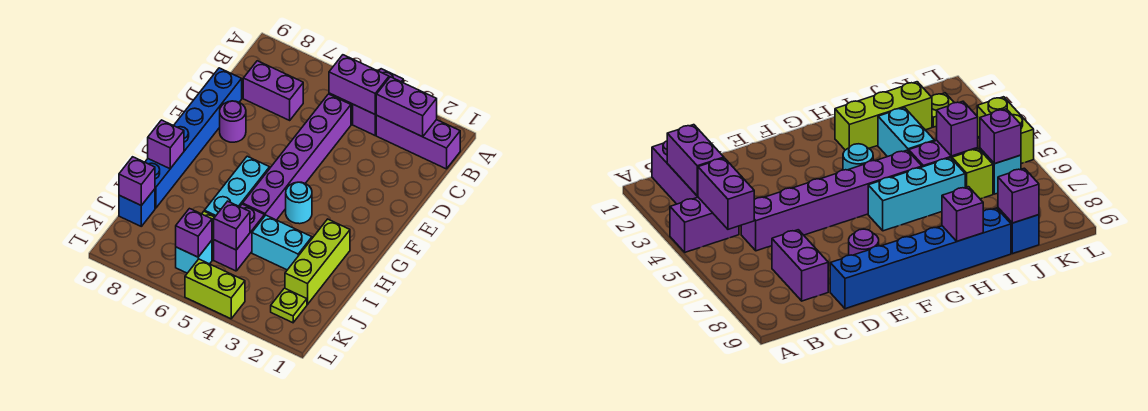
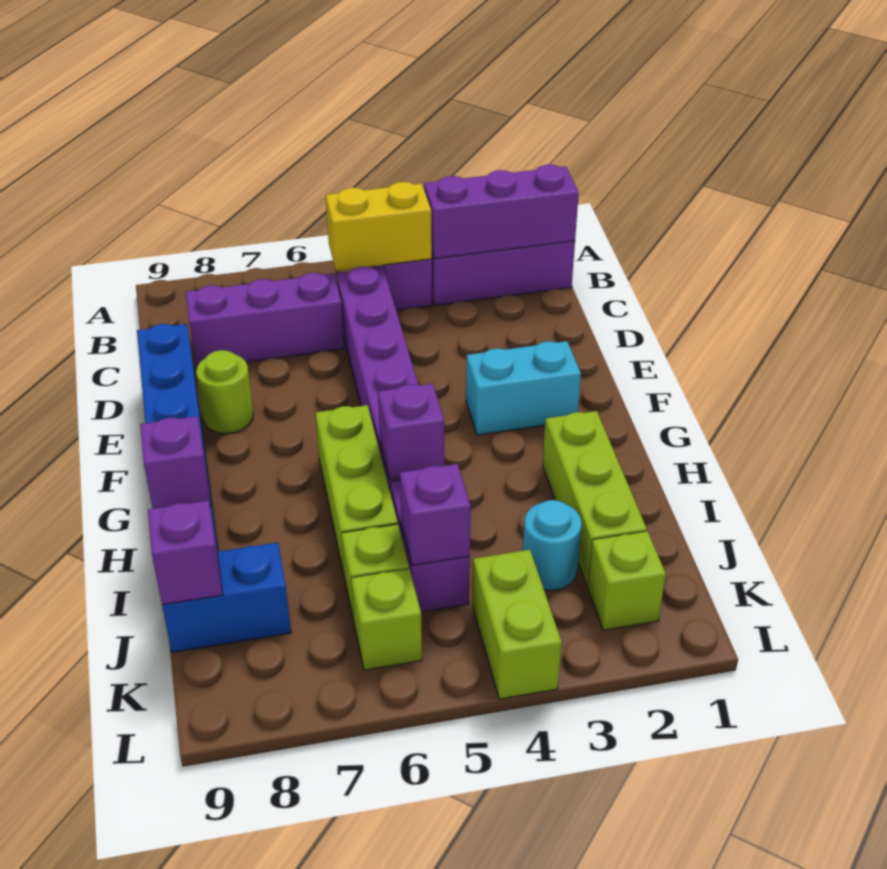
purple 1x2 brick [376,77,437,137] -> purple 1x3 brick [424,165,579,259]
purple 1x2 brick [329,55,389,114] -> yellow 1x2 brick [326,182,432,271]
purple 1x2 brick [243,61,303,120] -> purple 1x3 brick [185,273,344,368]
purple 1x1 round brick [220,101,246,142] -> lime 1x1 round brick [196,350,253,434]
cyan 1x1 round brick [286,182,312,224] -> cyan 1x1 round brick moved to [523,500,582,590]
cyan 1x3 brick [204,156,270,216] -> lime 1x3 brick [315,405,398,578]
cyan 1x2 brick [252,215,312,270] -> cyan 1x2 brick moved to [466,341,581,435]
blue 1x1 brick [119,189,155,226] -> blue 1x2 brick [162,543,291,652]
lime 1x1 plate [271,288,307,323] -> lime 1x1 brick [587,531,666,630]
cyan 1x1 brick [176,241,212,273] -> lime 1x1 brick [351,569,422,670]
purple 1x1 brick [176,209,212,257] -> purple 1x1 brick moved to [378,384,444,479]
lime 1x2 brick [185,259,245,319] -> lime 1x2 brick turned to [472,550,562,699]

